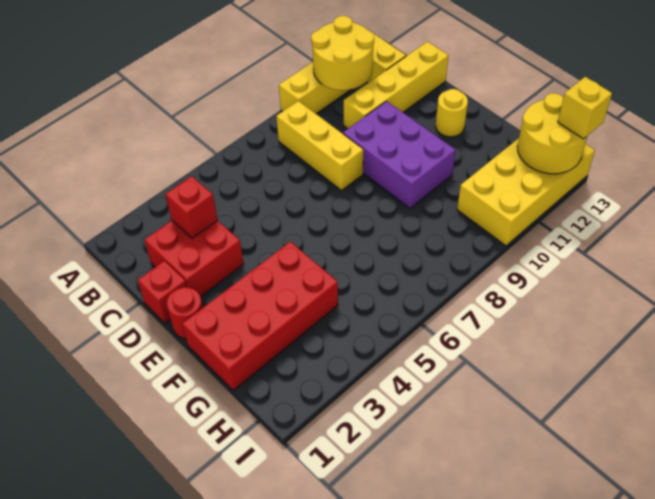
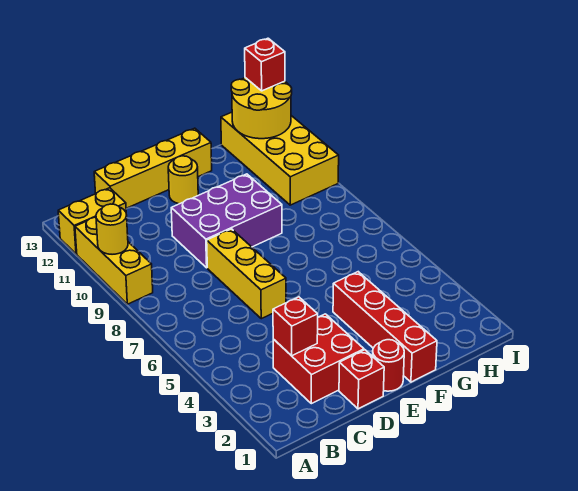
yellow 2x2 round brick [311,16,374,90] -> yellow 1x1 round brick [96,204,128,254]
yellow 1x3 brick [276,101,363,191] -> yellow 1x3 brick turned to [207,229,286,319]
yellow 1x4 brick [344,42,448,129] -> yellow 1x4 brick turned to [94,128,212,208]
red 2x4 brick [182,242,338,390] -> red 1x4 brick [333,272,437,382]
yellow 1x1 brick [558,77,612,139] -> red 1x1 brick [245,38,285,91]

